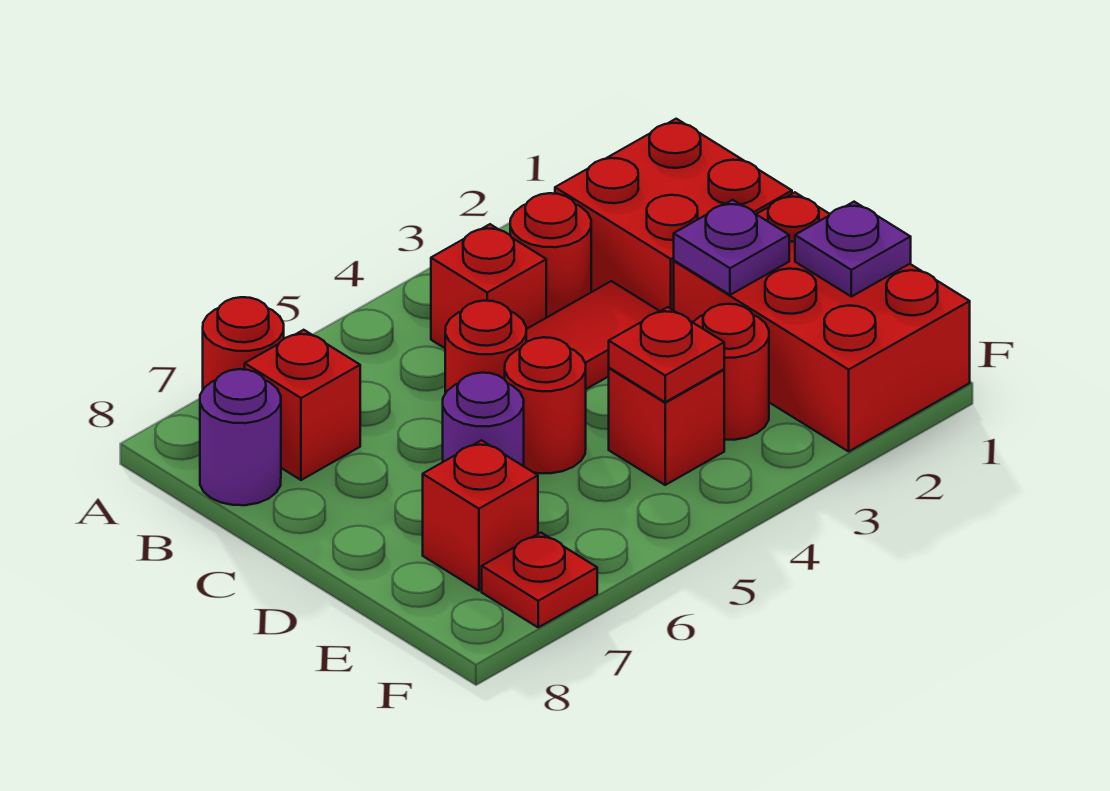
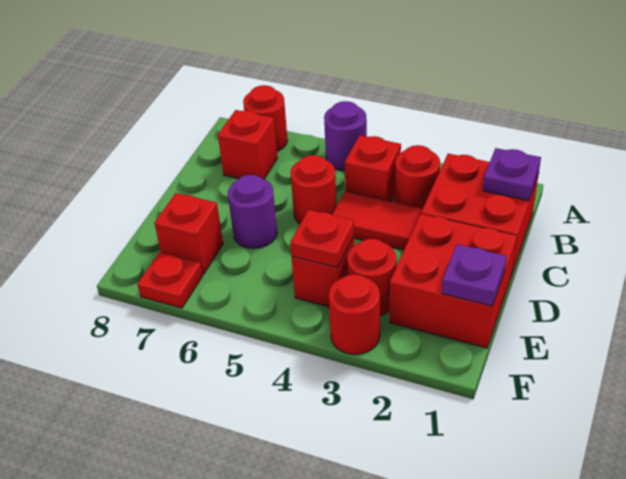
purple 1x1 round brick [200,369,281,505] -> purple 1x1 round brick moved to [324,101,367,171]
red 2x3 brick [674,192,970,451] -> red 2x2 brick [389,214,517,348]
purple 1x1 plate [674,200,789,295] -> purple 1x1 plate moved to [483,148,541,201]
red 1x1 round brick [505,337,586,473] -> red 1x1 round brick moved to [329,274,380,355]

